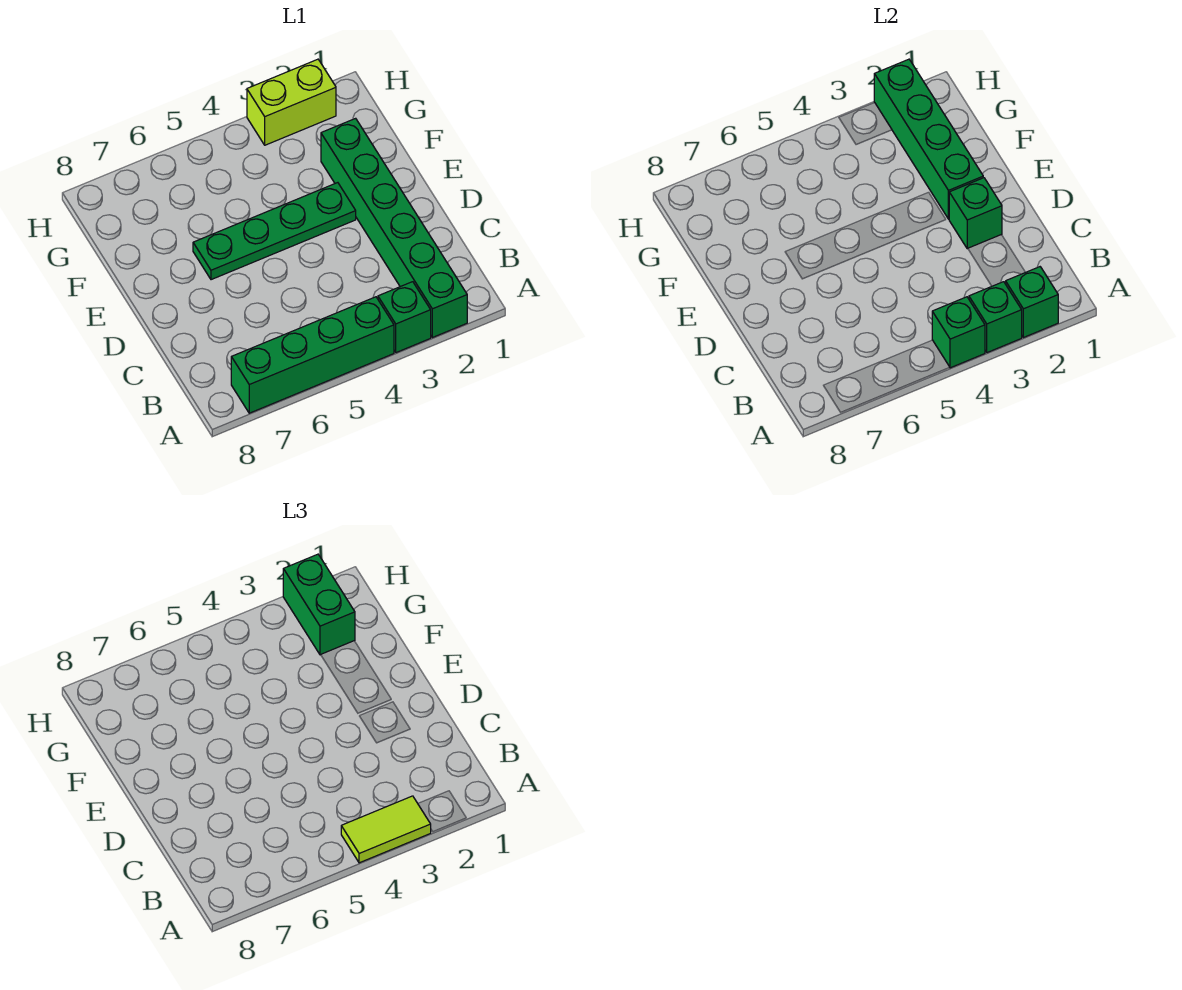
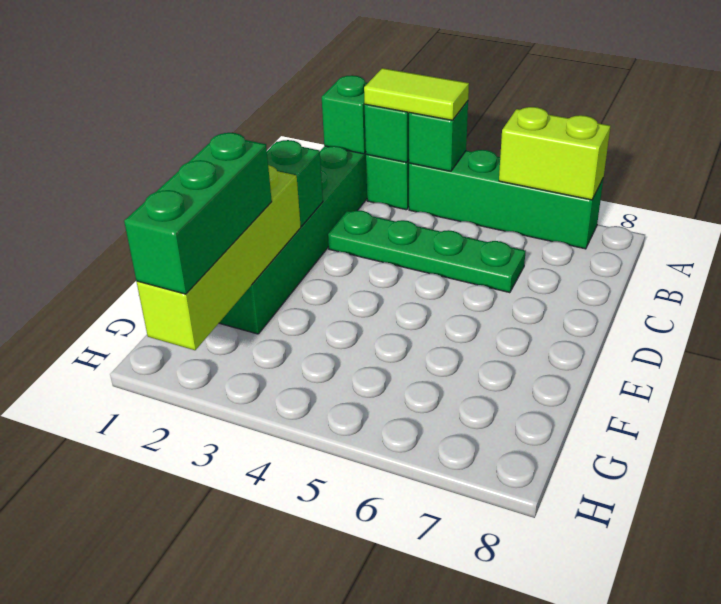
green 1x4 brick [874,59,983,219] -> lime 1x4 brick [137,165,301,350]
green 1x4 plate [193,183,356,280] -> green 1x4 plate moved to [328,211,526,293]
green 1x2 brick [283,554,355,655] -> green 1x3 brick [124,133,272,294]
lime 1x2 brick [247,59,336,145] -> lime 1x2 brick moved to [499,107,611,200]

